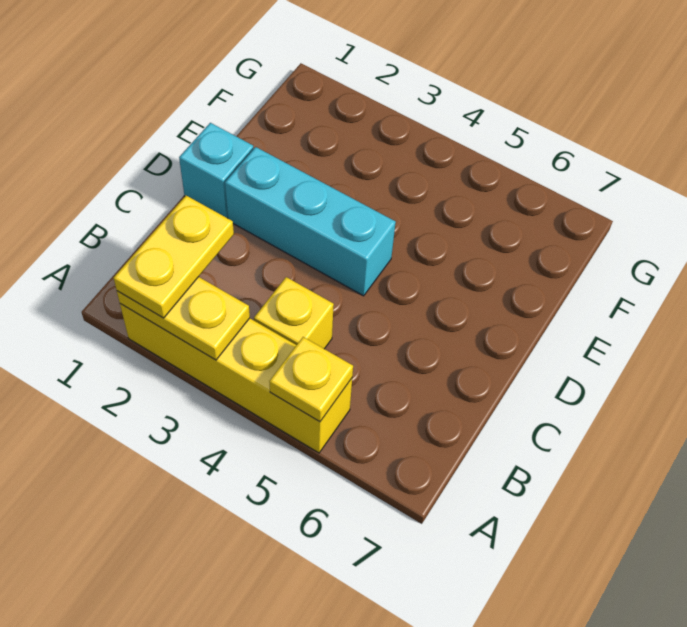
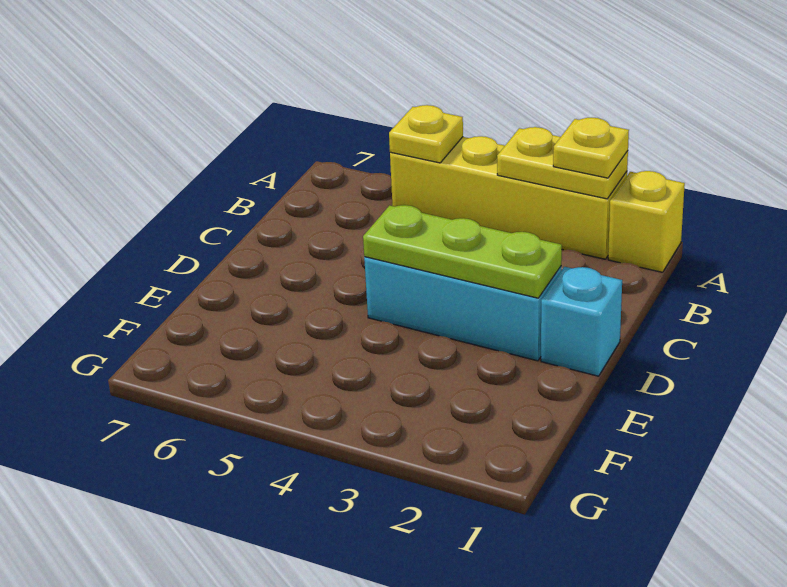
yellow 1x2 plate [113,196,234,318] -> yellow 1x1 plate [553,118,629,178]
yellow 1x1 brick [254,277,334,349] -> yellow 1x1 brick moved to [608,171,685,272]
none -> lime 1x3 plate [363,205,562,298]

